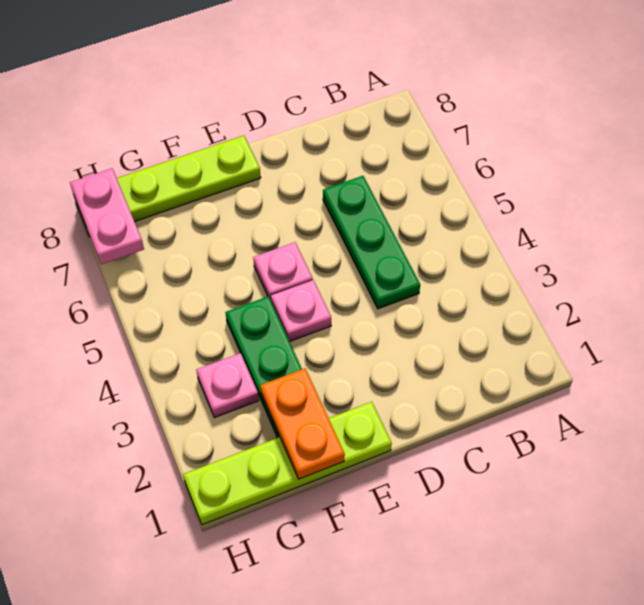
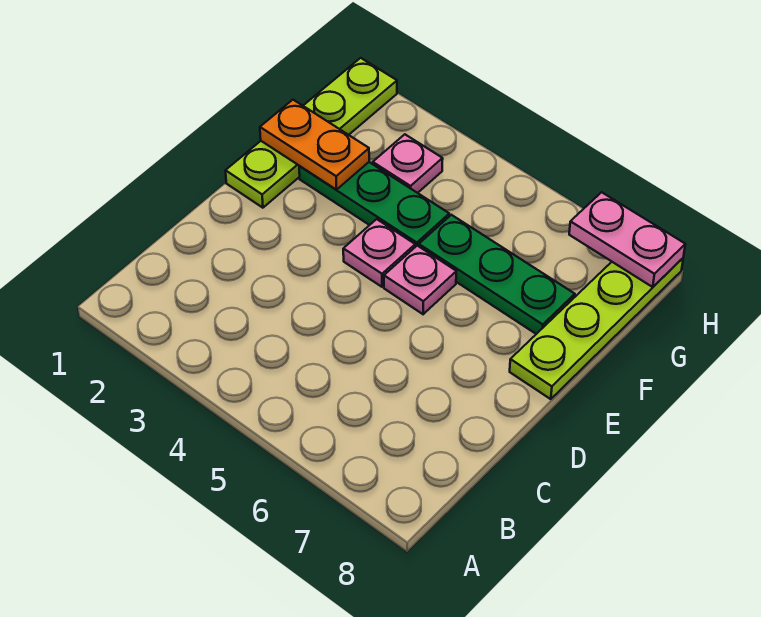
green 1x3 plate [323,176,420,309] -> green 1x3 plate moved to [419,215,575,334]

